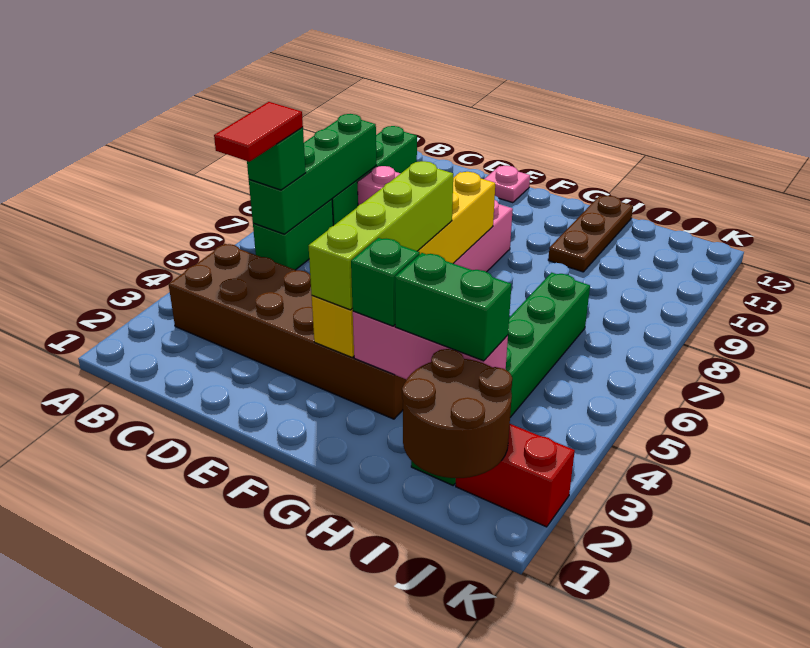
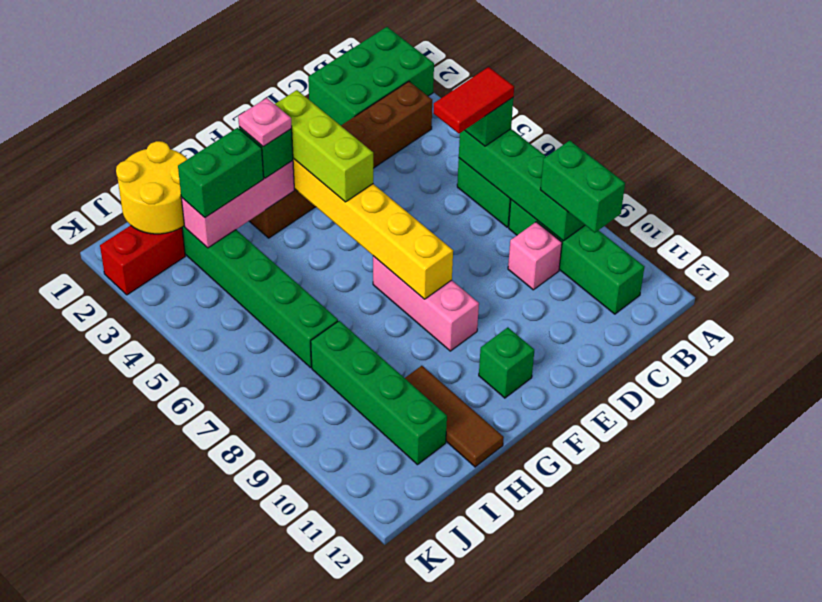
none -> green 2x3 brick [308,27,434,126]
brown 2x6 brick [169,244,406,419] -> brown 1x6 brick [249,81,432,238]
red 1x2 tile [214,102,303,162] -> red 1x2 tile turned to [433,67,514,134]
none -> green 1x2 brick [540,141,625,233]
pink 1x1 plate [484,165,530,203] -> pink 1x1 plate moved to [238,98,292,147]
lime 1x4 brick [308,161,453,310] -> lime 1x3 brick [275,90,373,202]
none -> green 1x1 brick [479,327,534,398]
brown 1x3 plate [548,196,633,272] -> brown 1x3 tile [405,366,504,467]
brown 2x2 round brick [402,349,512,478] -> yellow 2x2 round brick [116,141,187,234]
none -> green 1x4 brick [311,321,447,465]

